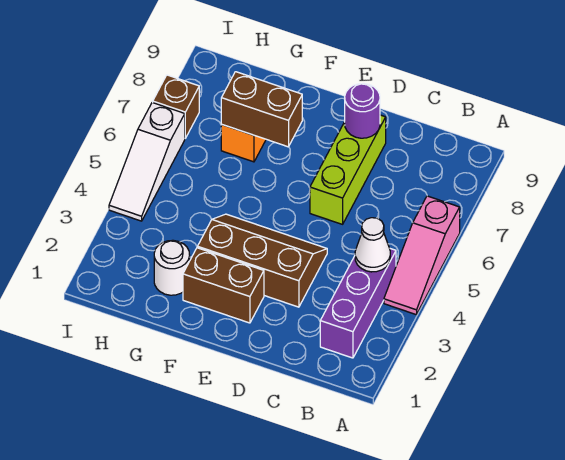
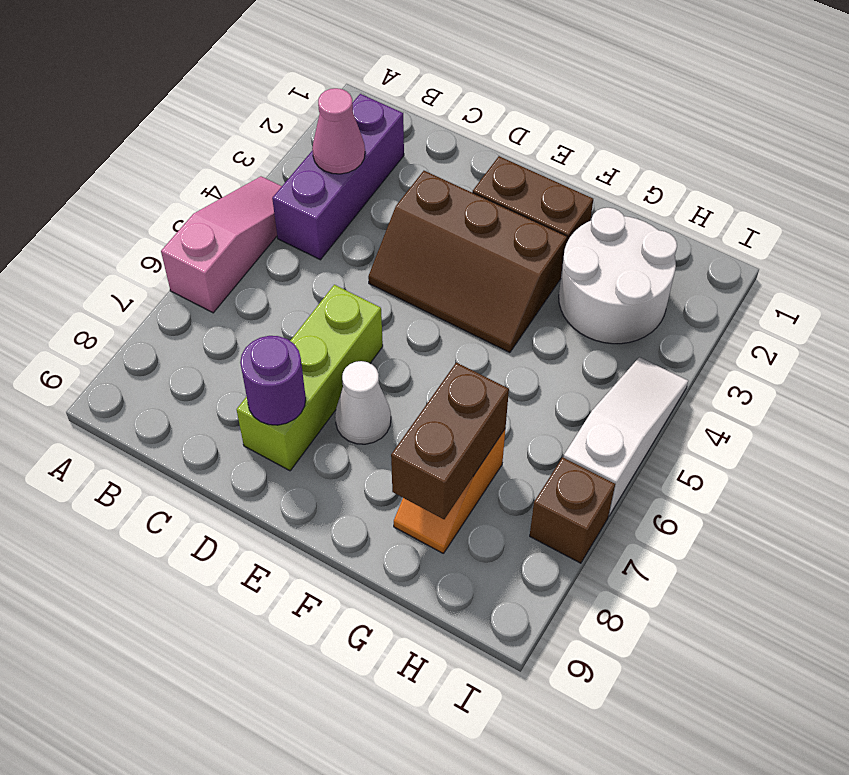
none -> pink 1x1 cone [312,88,365,174]
white 1x1 cone [355,218,390,272] -> white 1x1 cone moved to [335,361,391,444]
brown 1x2 brick [221,72,302,147] -> brown 1x2 brick turned to [391,362,509,519]
white 1x1 round brick [154,240,190,295] -> white 2x2 round brick [559,208,677,344]

